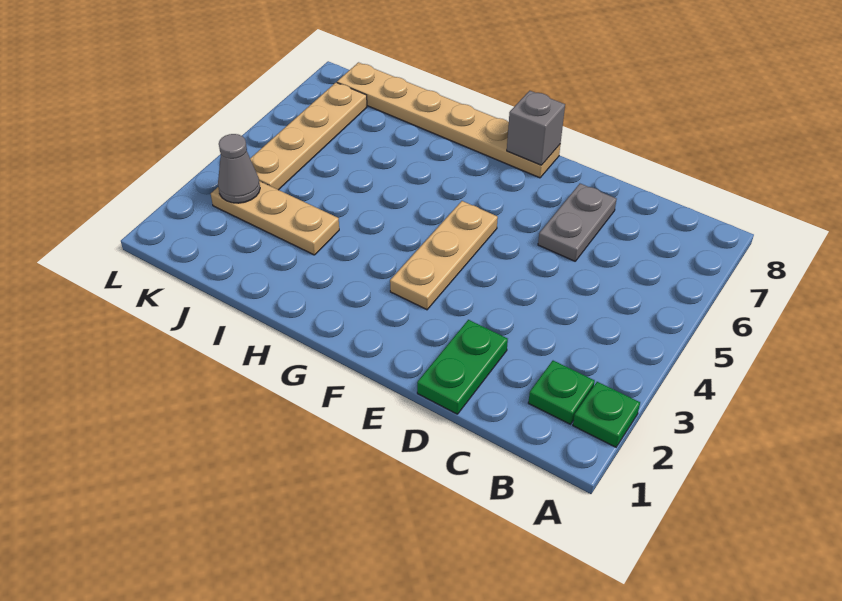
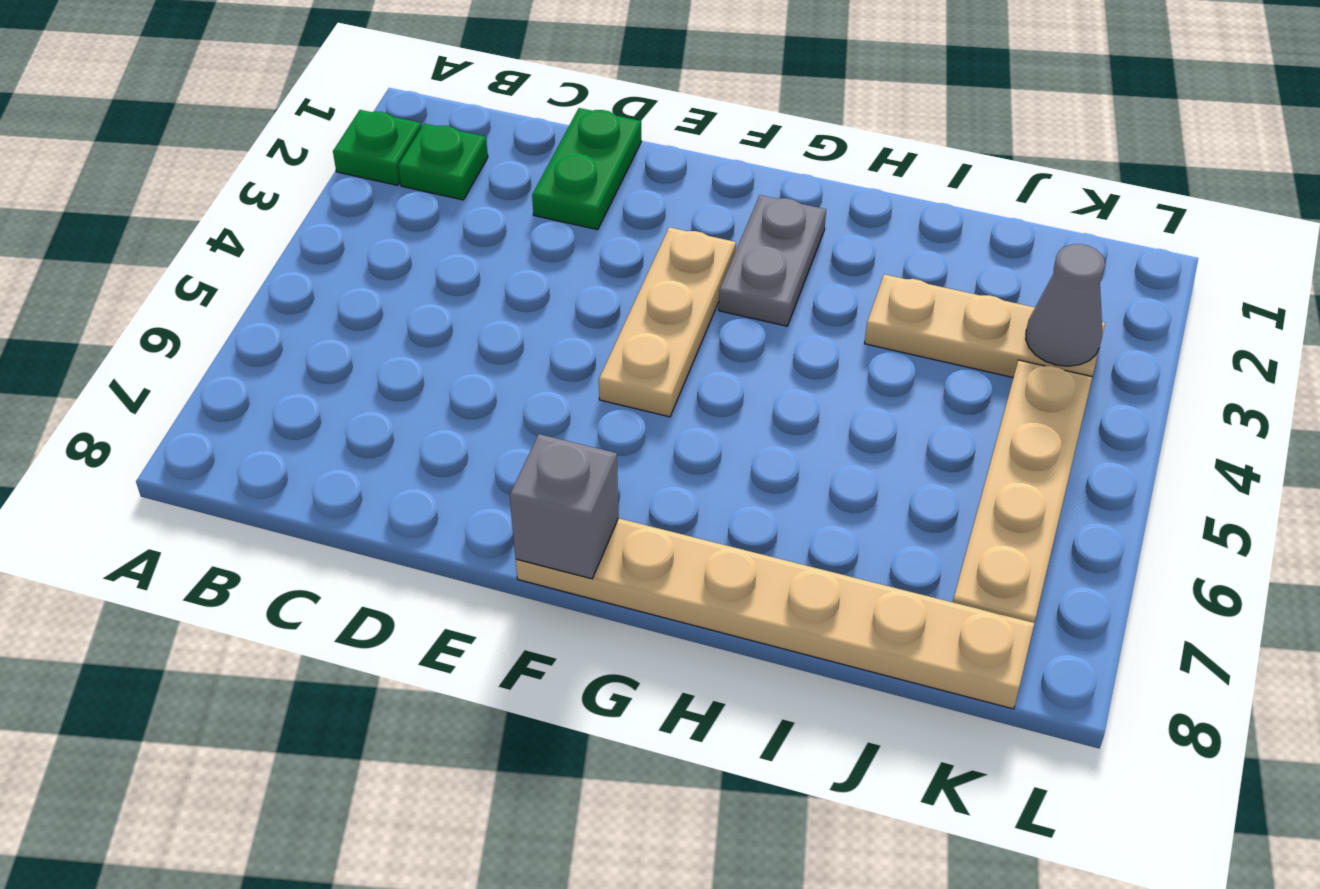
grey 1x2 plate [538,184,617,261] -> grey 1x2 plate moved to [719,195,826,326]

